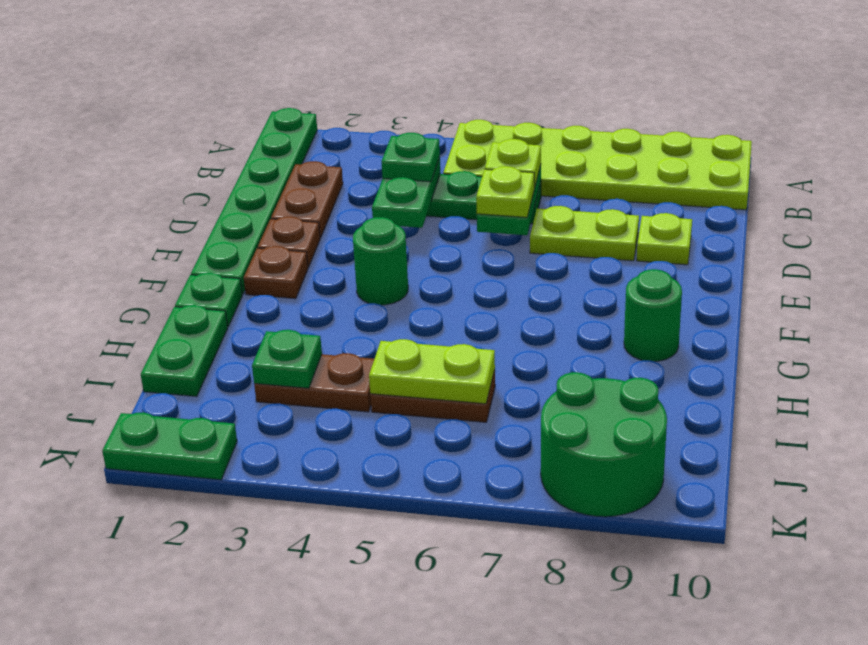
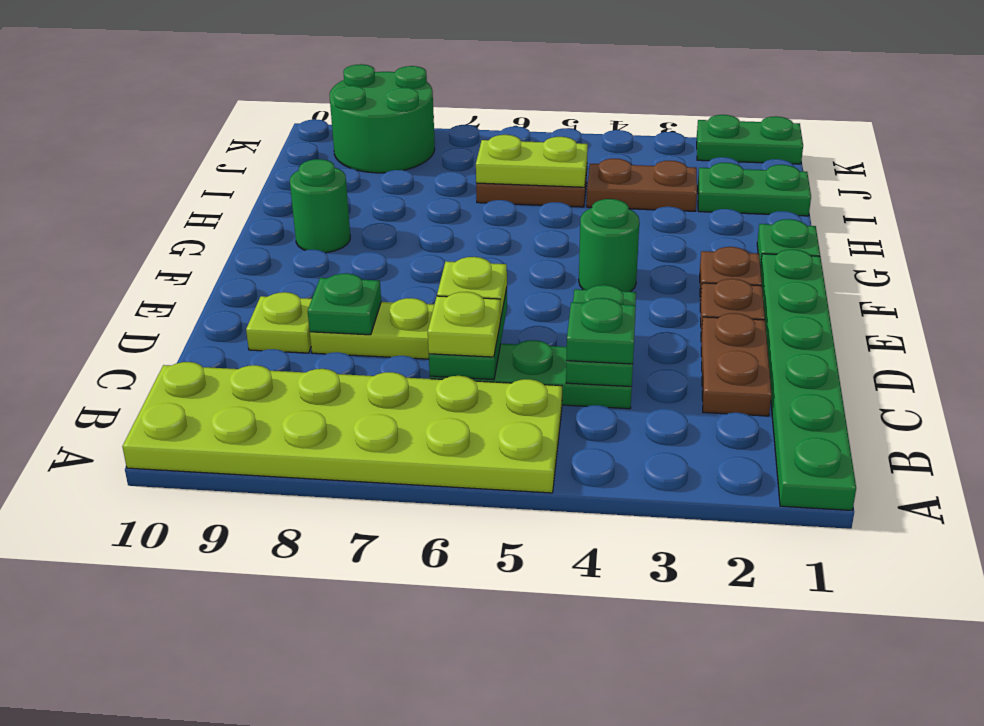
green 1x2 plate [141,305,228,397] -> green 1x2 plate turned to [698,163,811,216]
green 1x1 plate [252,330,322,388] -> green 1x1 plate moved to [308,273,381,335]

